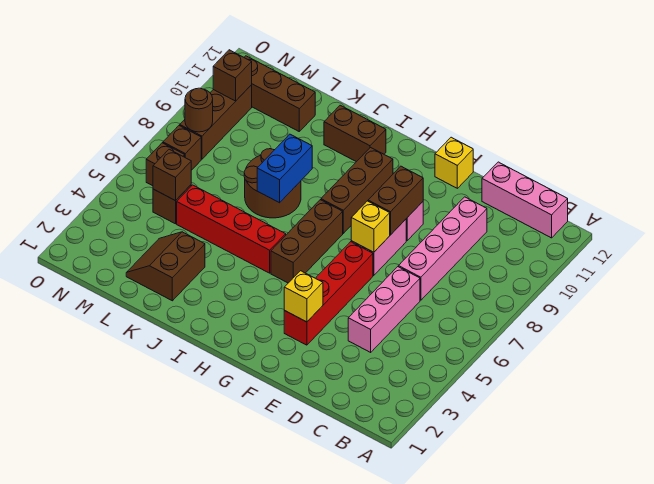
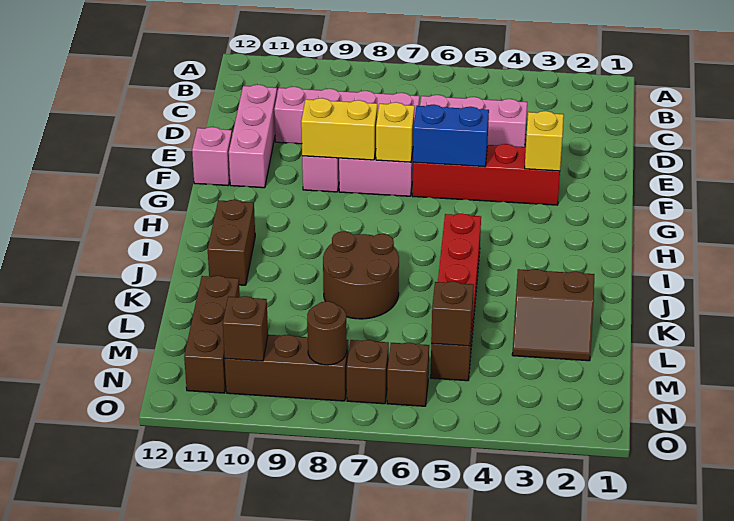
pink 1x3 brick [482,162,568,238] -> pink 1x3 brick moved to [229,85,277,188]
brown 1x2 brick [368,166,423,235] -> yellow 1x2 brick [301,98,377,160]
yellow 1x1 brick [435,137,473,188] -> pink 1x1 brick [192,127,232,185]
brown 1x3 brick [271,200,343,283] -> none
brown 1x3 brick [321,148,393,233] -> none
blue 1x2 brick [257,134,312,203] -> blue 1x2 brick moved to [413,104,489,167]

